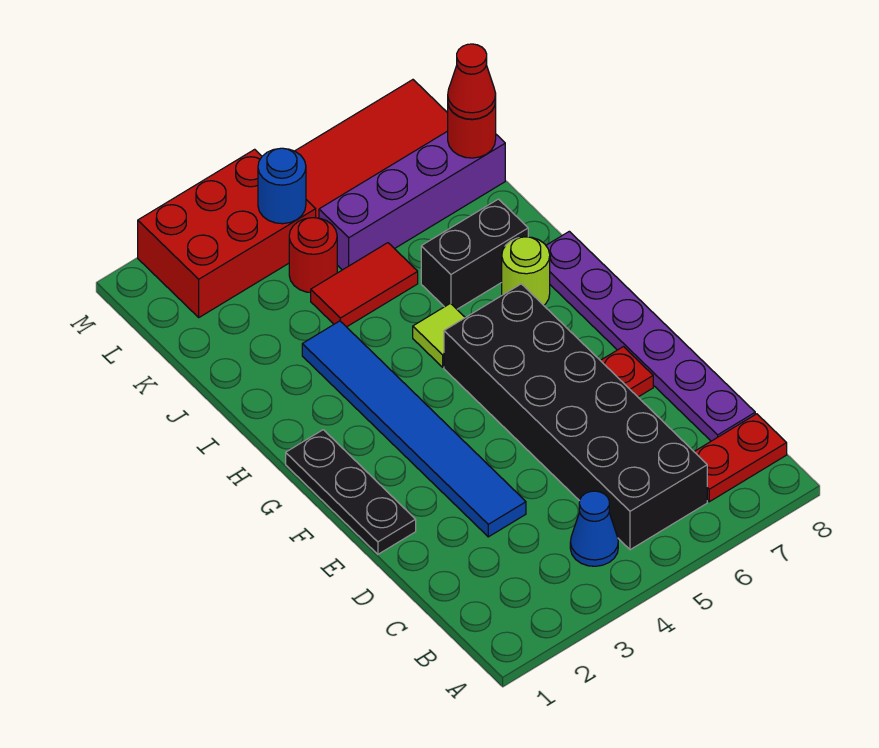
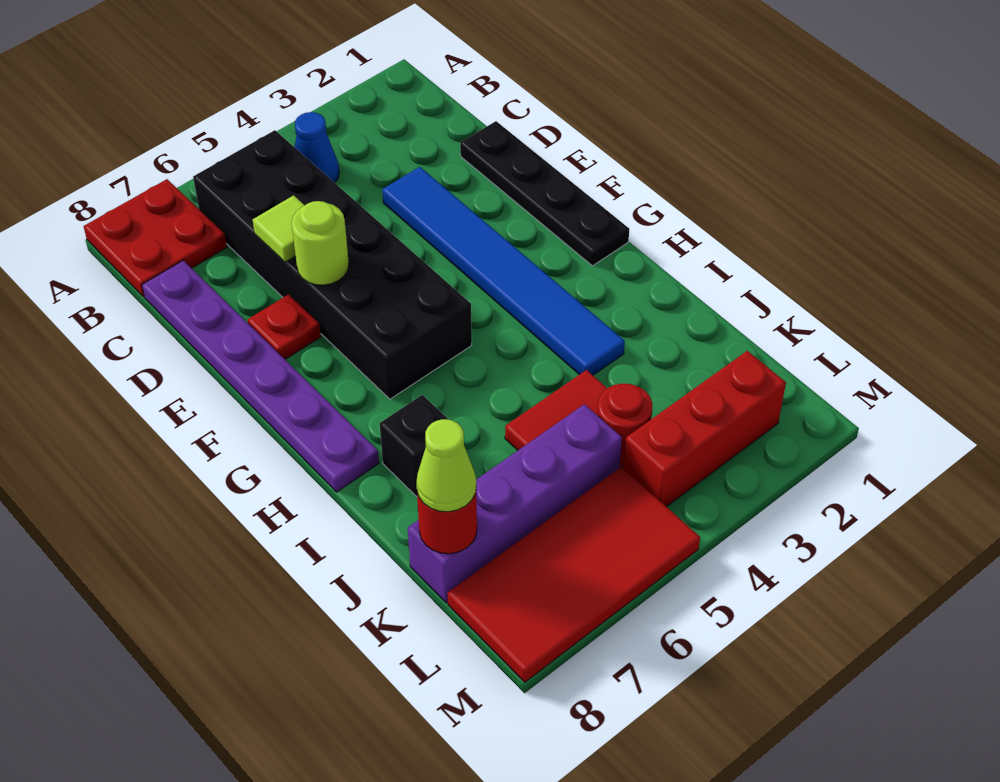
red 1x2 plate [694,414,787,502] -> red 2x2 plate [84,179,227,297]
black 1x3 plate [286,430,416,554] -> black 1x4 plate [460,121,629,266]
lime 1x1 tile [413,303,465,367] -> lime 1x1 tile moved to [253,195,305,262]
lime 1x1 round brick [502,237,550,305] -> lime 1x1 round brick moved to [292,201,349,285]
black 1x2 brick [421,199,528,309] -> black 1x1 brick [380,395,449,497]
red 1x1 cone [448,44,496,119] -> lime 1x1 cone [416,419,476,512]
red 2x3 brick [138,149,316,317] -> red 1x3 brick [623,351,786,507]
blue 1x1 round brick [258,148,306,224] -> none

